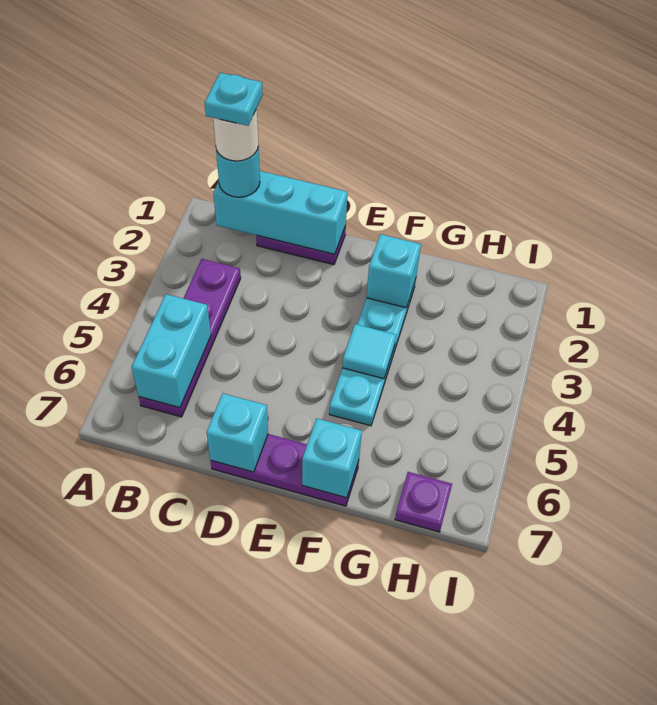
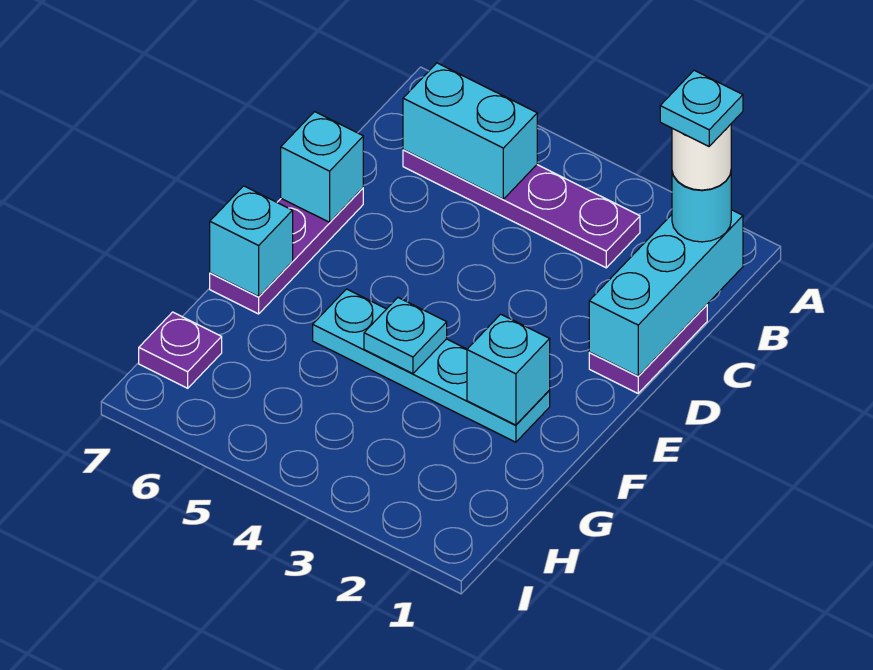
cyan 1x1 tile [342,324,396,379] -> cyan 1x1 plate [364,298,447,374]

